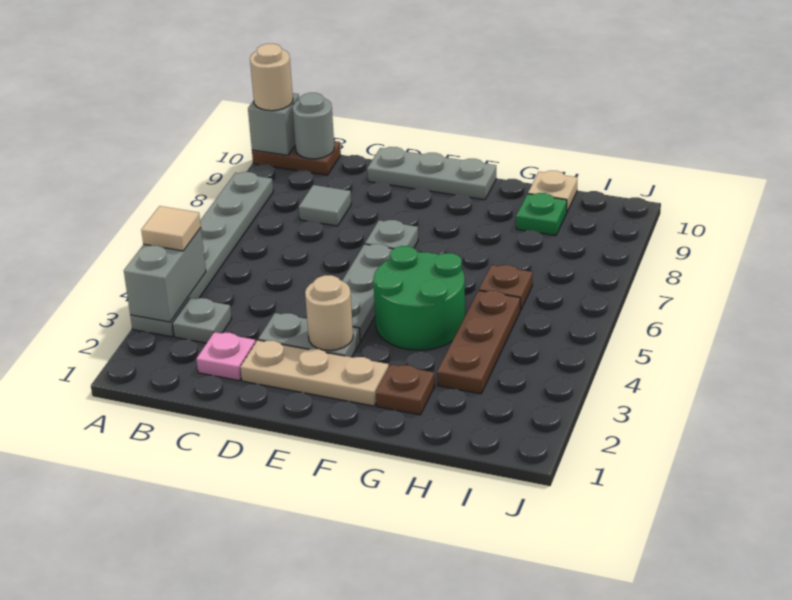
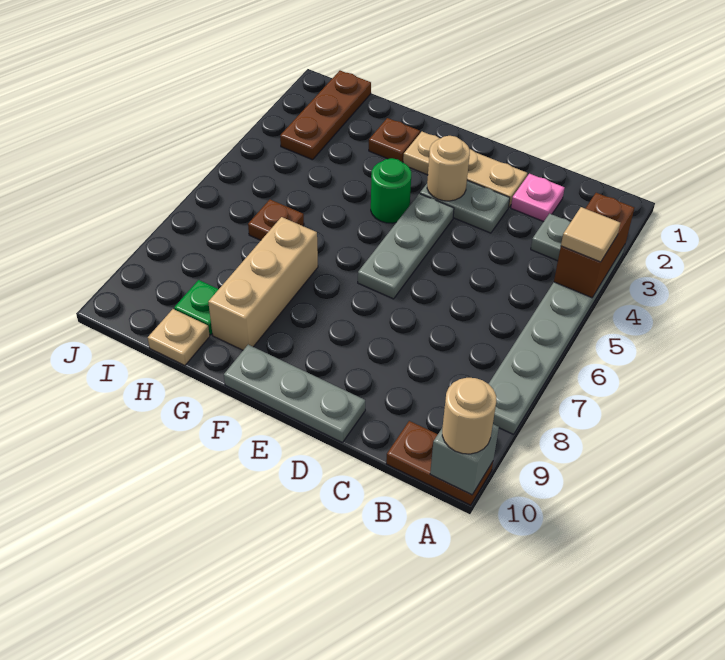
grey 1x2 brick [124,228,206,322] -> brown 1x2 brick [554,193,634,298]
grey 1x1 round brick [292,93,334,159] -> none
grey 1x1 tile [299,185,351,226] -> none
grey 1x1 plate [365,220,418,249] -> none
green 2x2 round brick [373,246,465,350] -> green 1x1 round brick [371,158,411,223]
none -> tan 1x3 brick [208,217,318,350]
brown 1x3 plate [437,291,520,394] -> brown 1x3 plate moved to [280,71,371,160]

